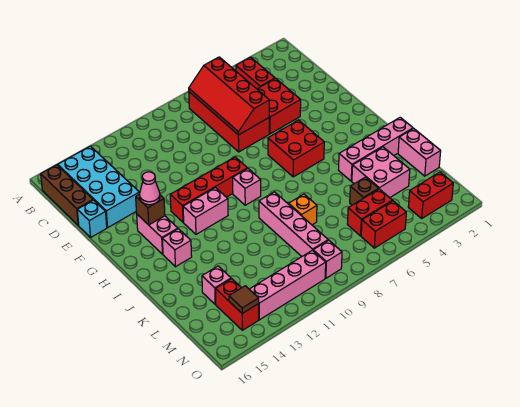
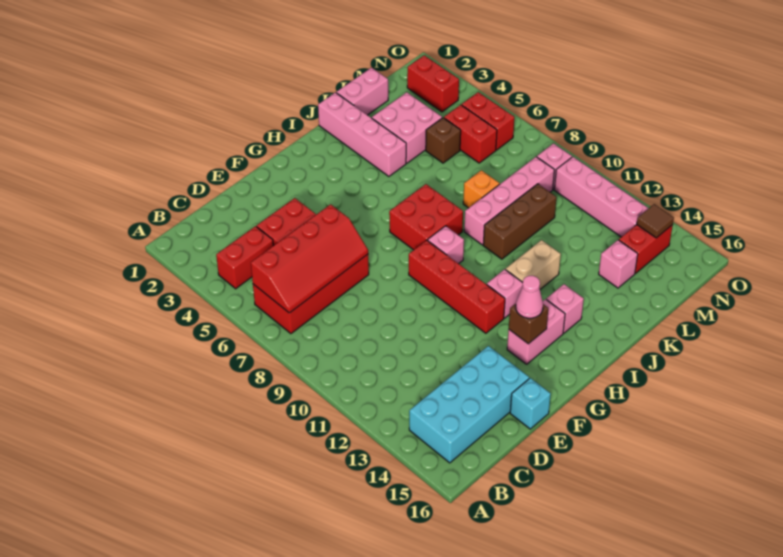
brown 1x3 brick [41,165,93,225] -> brown 1x3 brick moved to [483,184,556,259]
red 2x2 brick [268,120,324,177] -> red 2x2 brick moved to [389,184,463,250]
pink 1x2 brick [183,188,228,234] -> pink 1x1 brick [487,269,523,318]
none -> tan 1x2 brick [506,240,561,289]

